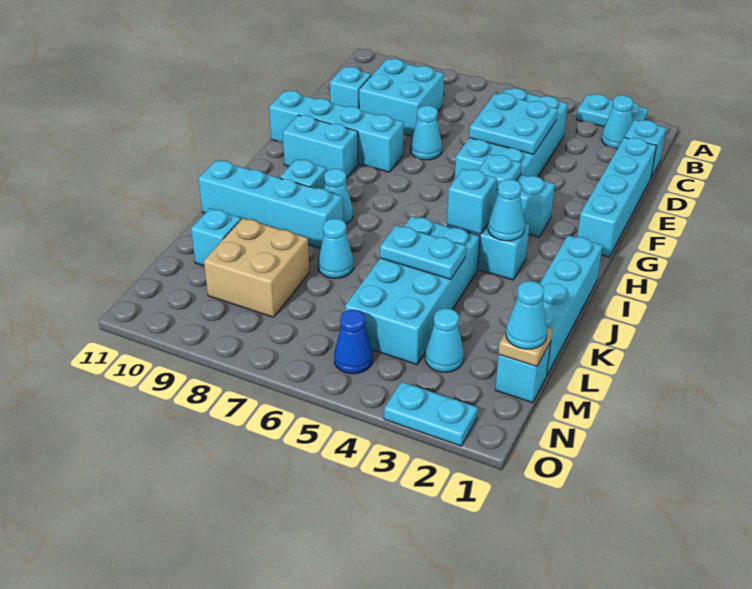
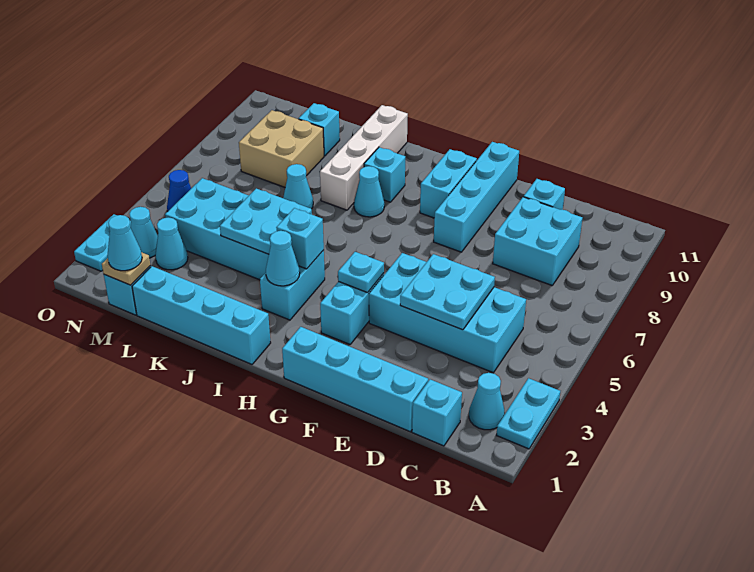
cyan 1x1 cone [410,106,442,160] -> cyan 1x1 cone moved to [129,207,158,258]
cyan 1x4 brick [198,160,343,248] -> white 1x4 brick [320,105,408,210]
cyan 1x2 plate [380,225,466,279] -> cyan 2x2 plate [220,188,312,254]

